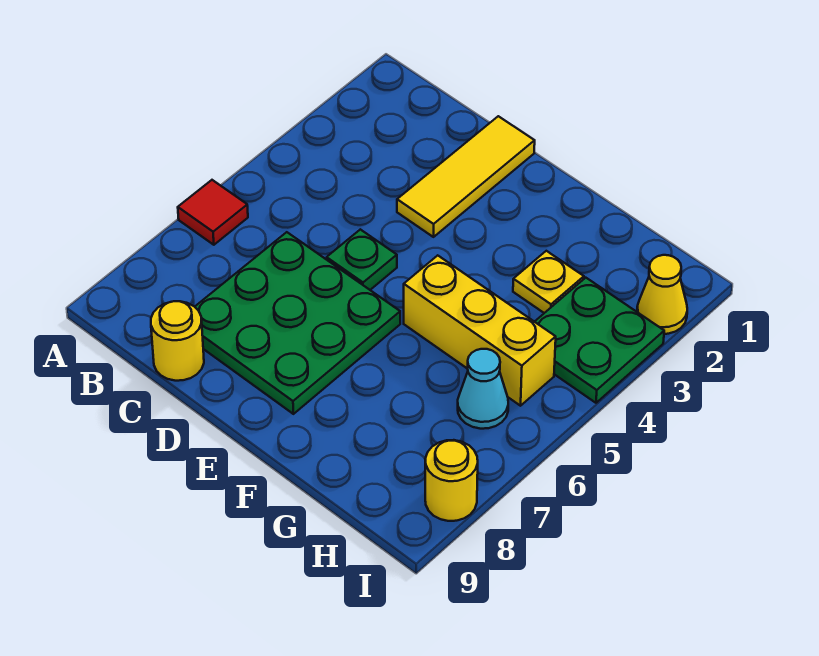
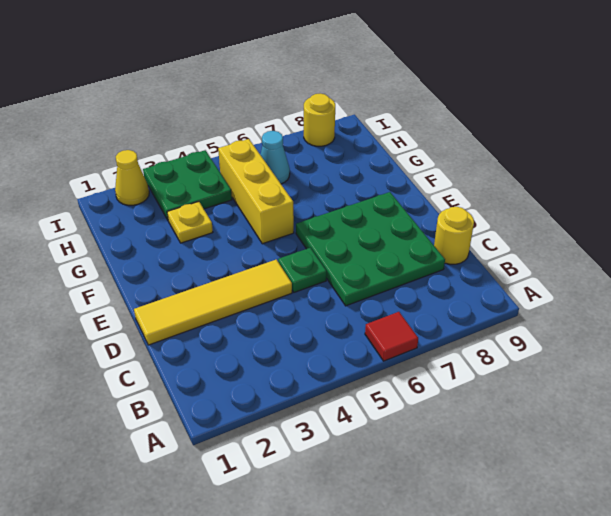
yellow 1x3 tile [397,116,535,237] -> yellow 1x4 tile [134,260,292,345]

